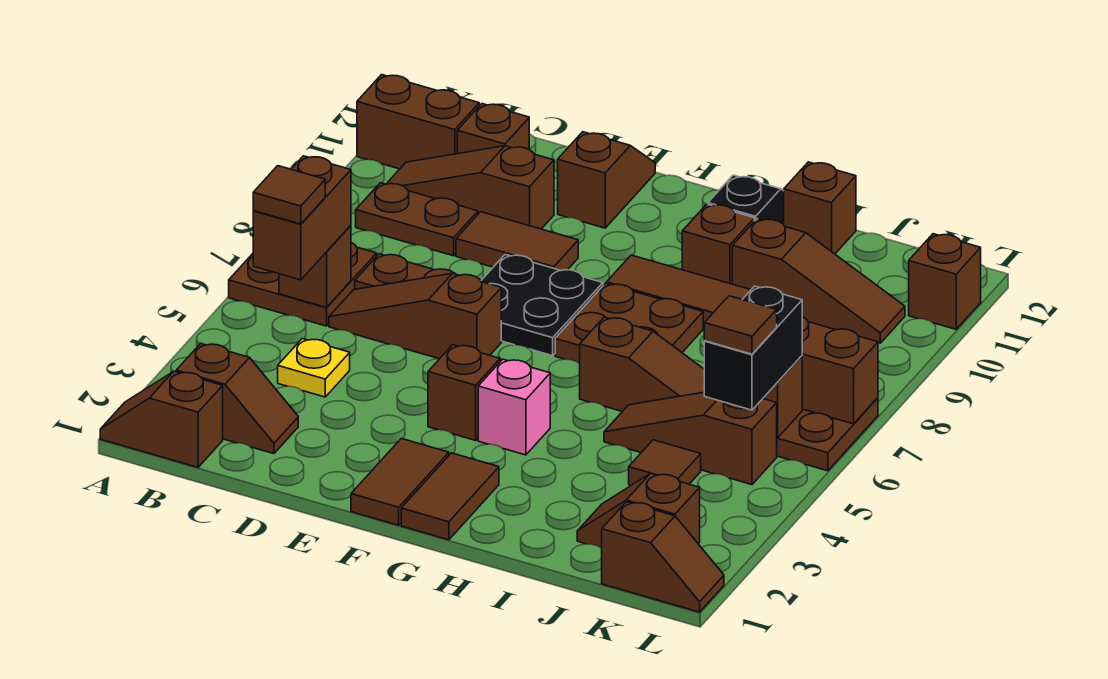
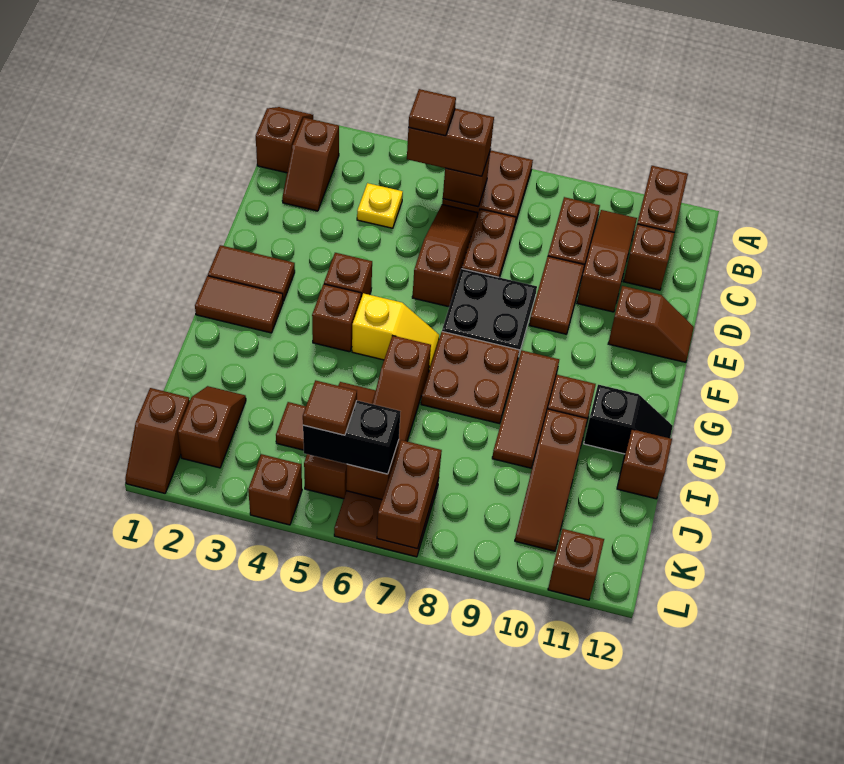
pink 1x1 brick [478,359,550,455] -> brown 1x1 brick [312,284,361,352]
none -> yellow 1x2 slope [352,293,439,370]
none -> brown 1x1 brick [248,454,302,525]

